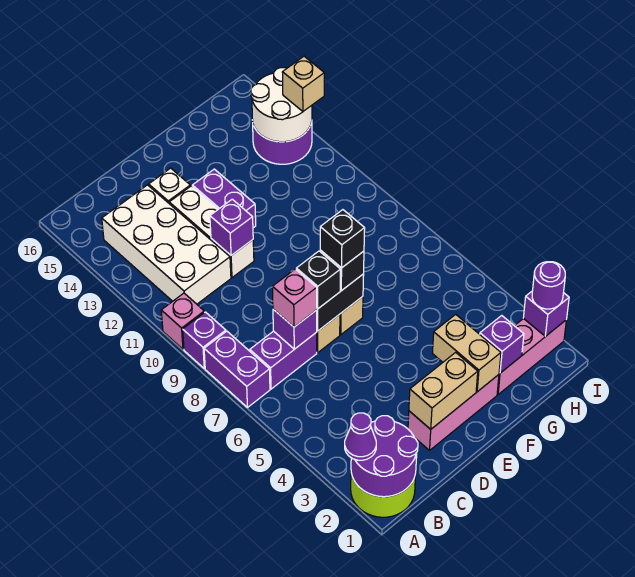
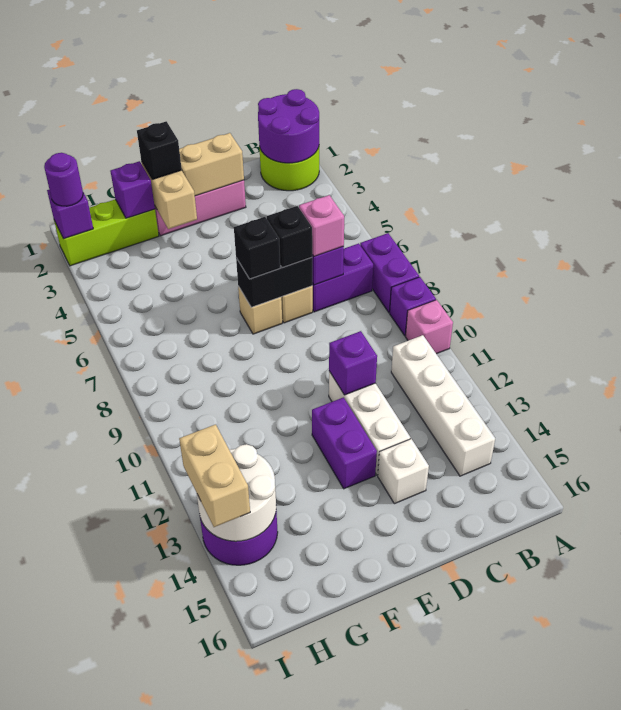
purple 1x1 cone [345,413,376,460] -> none
white 2x4 brick [102,185,231,304] -> white 1x4 brick [391,335,495,476]
black 1x1 brick [320,210,365,268] -> black 1x1 brick moved to [137,121,182,179]
pink 1x3 brick [497,318,566,394] -> lime 1x3 brick [54,199,159,266]
tan 1x1 brick [282,56,324,111] -> tan 1x2 brick [179,424,250,527]

